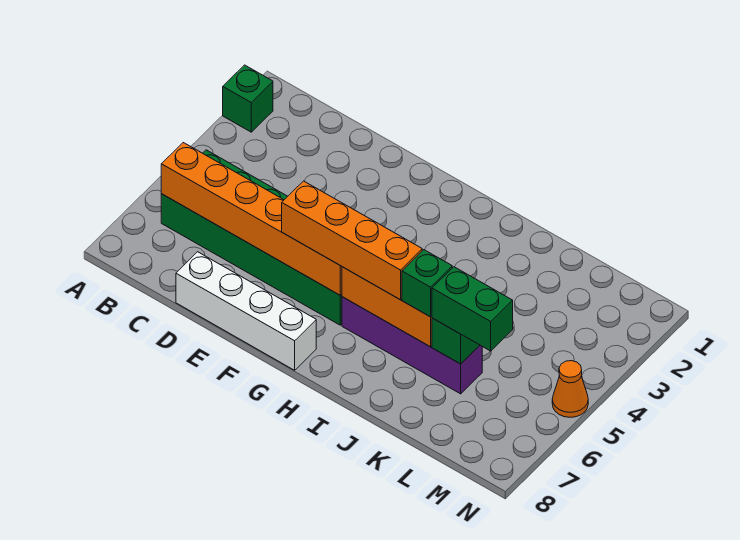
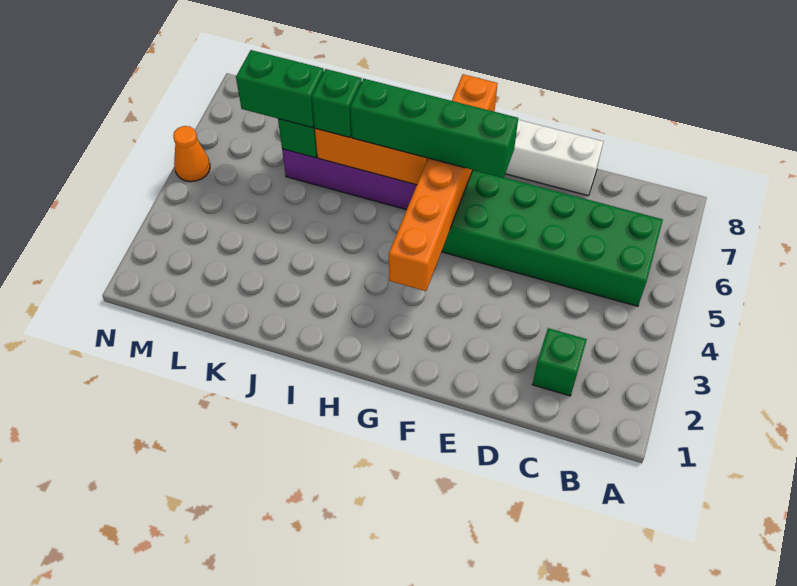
green 1x1 brick [223,65,273,132] -> green 1x1 brick moved to [532,328,587,396]
orange 1x6 brick [161,143,342,295] -> orange 1x6 brick turned to [389,74,498,291]
orange 1x4 brick [282,181,422,300] -> green 1x4 brick [350,79,518,178]

